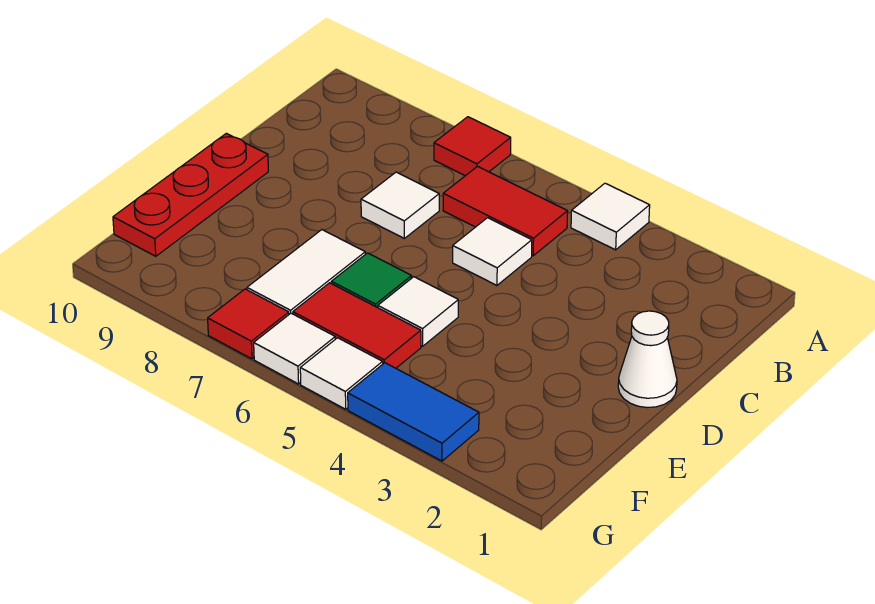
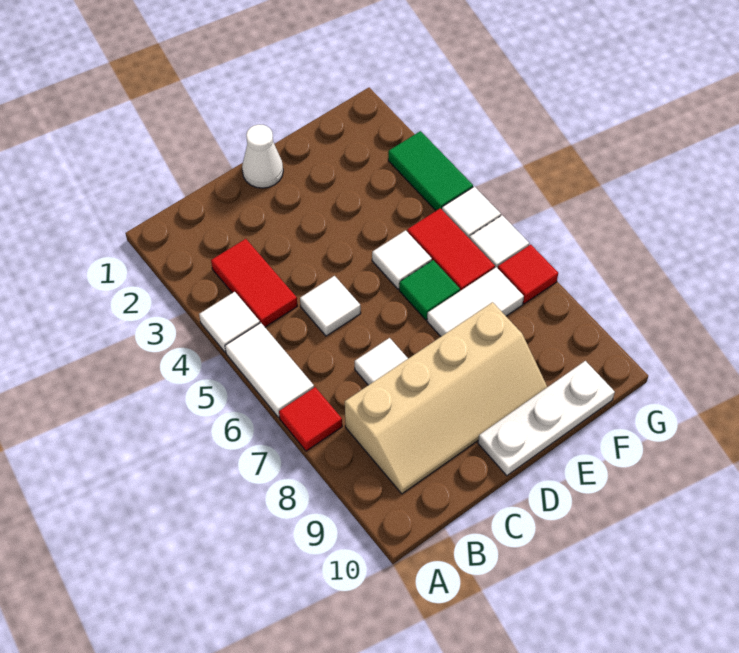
none -> white 1x2 tile [225,323,314,417]
red 1x2 tile [443,167,568,256] -> red 1x2 tile moved to [211,239,297,327]
none -> tan 2x4 slope [345,302,547,494]
red 1x3 plate [113,133,268,256] -> white 1x3 plate [478,361,615,476]
blue 1x2 tile [348,363,479,461] -> green 1x2 tile [388,131,473,211]

